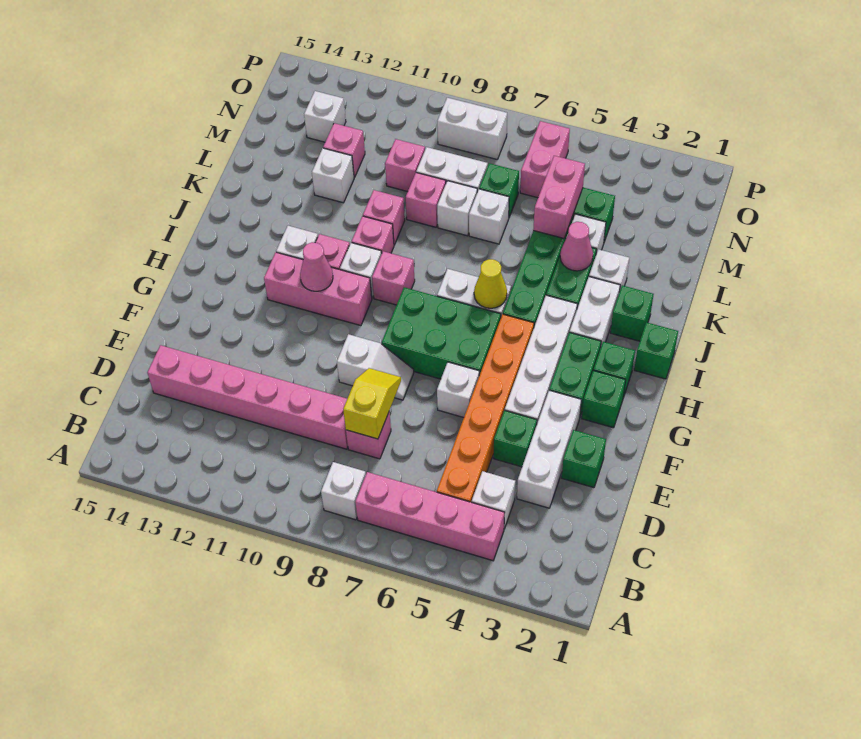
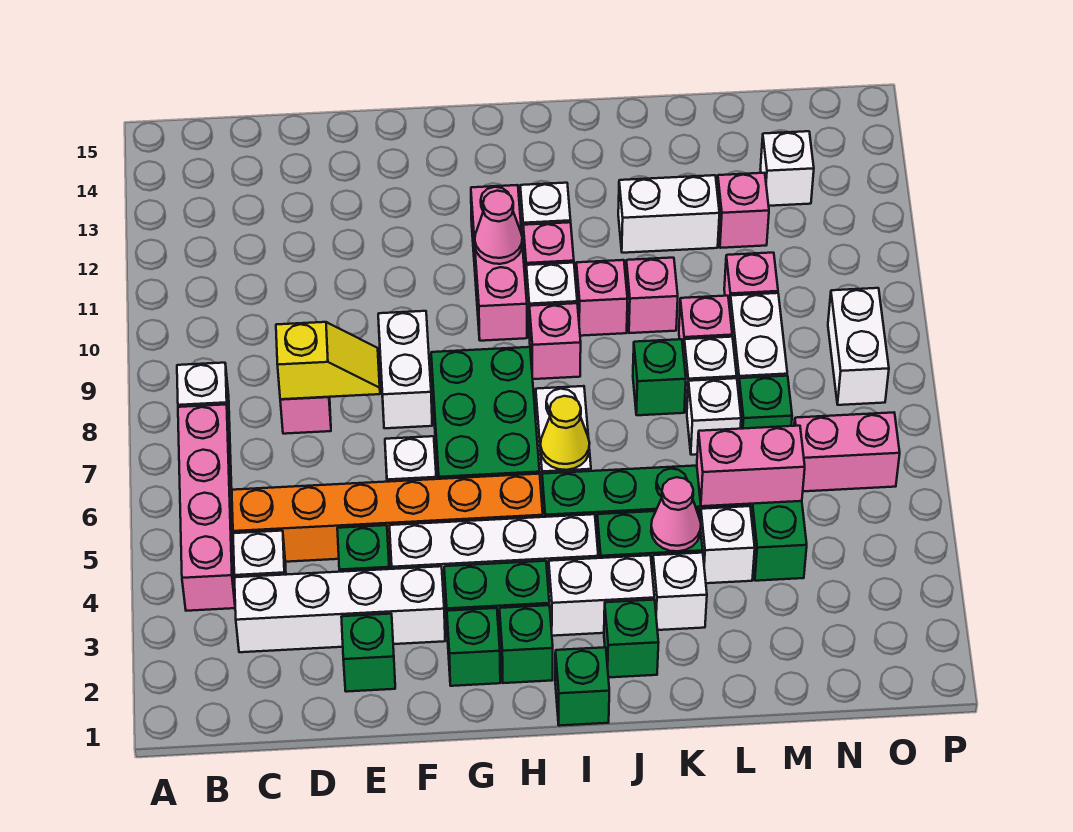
white 1x3 brick [517,390,581,508] -> white 1x4 brick [234,566,445,652]
pink 1x6 brick [147,345,348,449] -> none
white 1x2 slope [337,334,414,400] -> white 1x2 brick [378,311,432,428]
none -> green 1x1 brick [633,339,686,415]
white 1x1 brick [312,148,354,203] -> white 1x2 brick [618,175,719,253]

